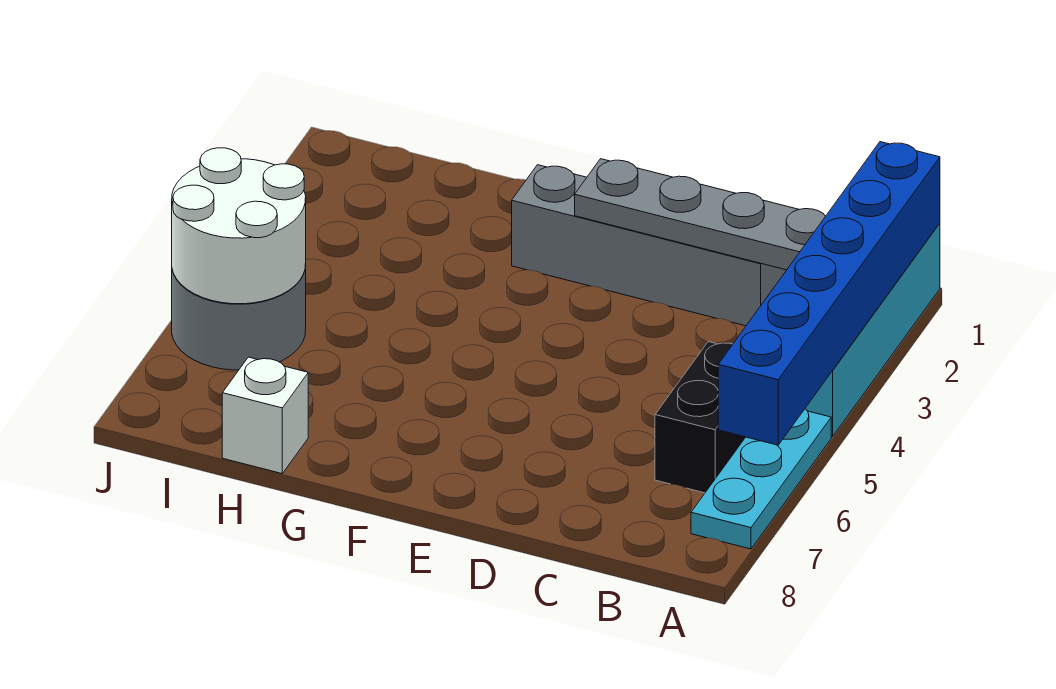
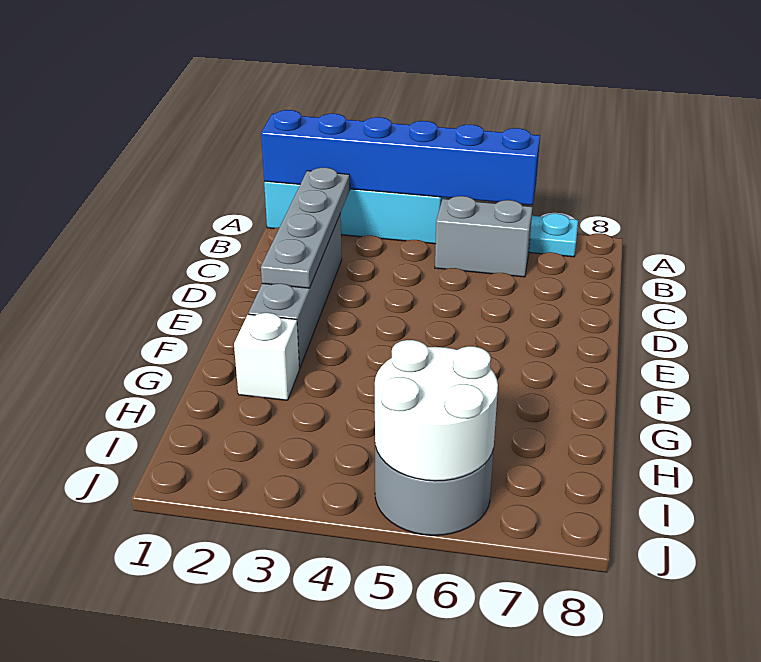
black 1x2 brick [655,342,745,493] -> grey 1x2 brick [435,196,532,277]
white 1x1 brick [222,357,308,473] -> white 1x1 brick moved to [234,313,299,400]

